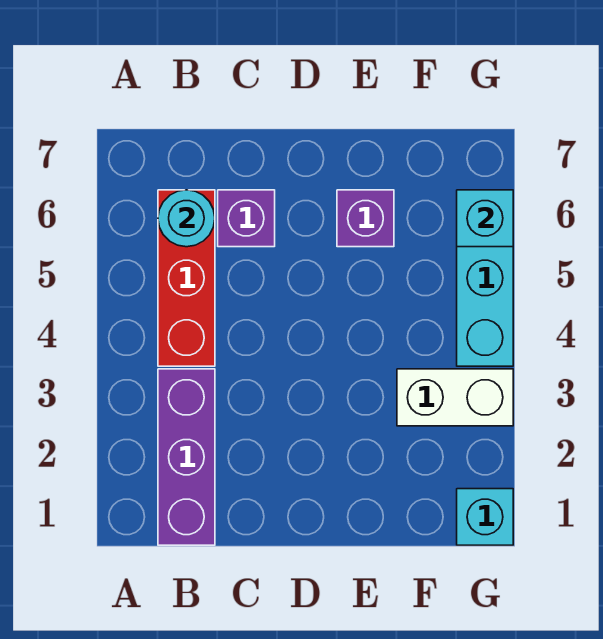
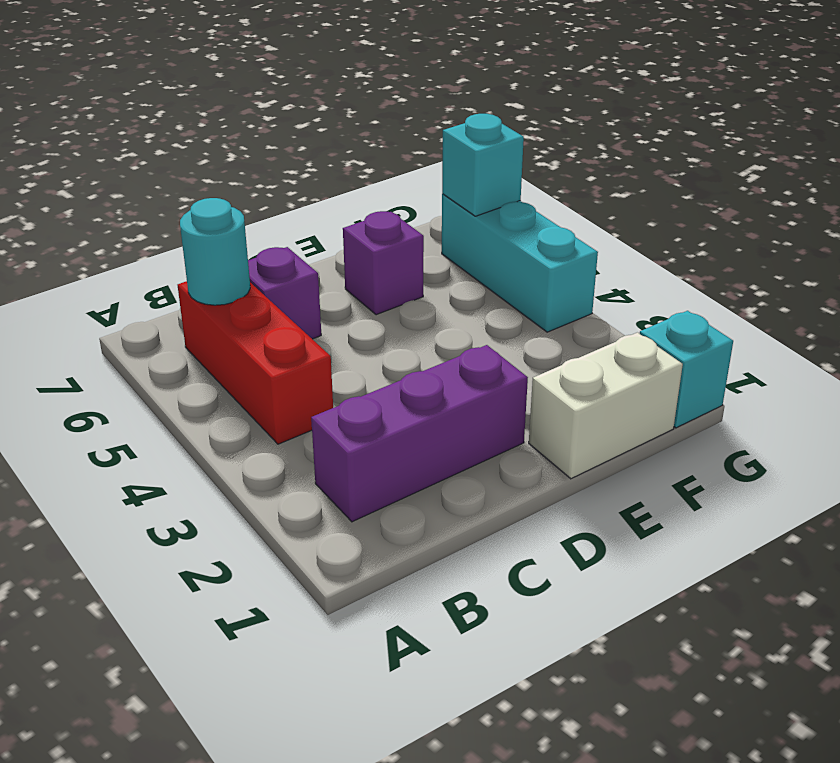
purple 1x3 brick [158,369,215,545] -> purple 1x3 brick turned to [311,345,528,522]
white 1x2 brick [397,369,513,426] -> white 1x2 brick moved to [529,332,683,479]

